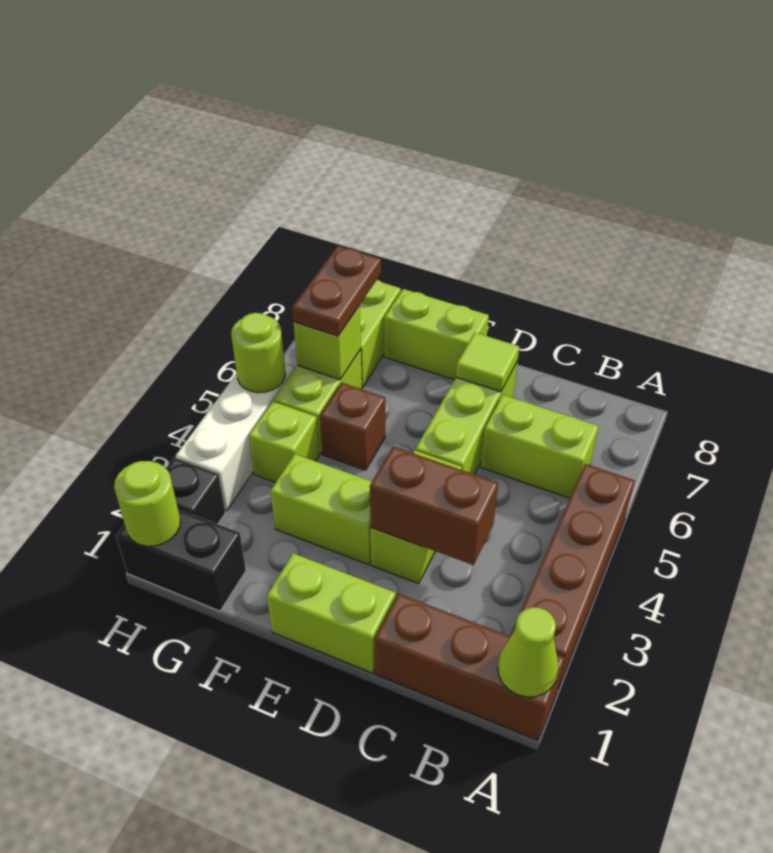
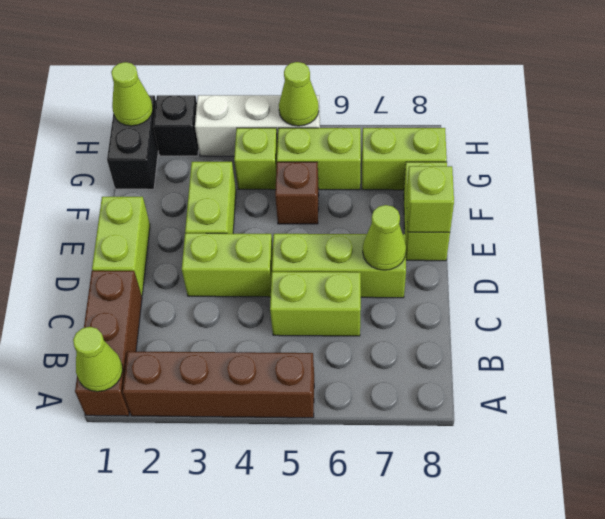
lime 1x2 brick [481,395,599,498] -> lime 1x2 brick turned to [270,272,361,336]
brown 1x2 brick [370,446,498,565] -> none
lime 1x1 tile [456,333,519,392] -> lime 1x1 cone [363,205,406,270]
lime 1x1 brick [294,305,361,380] -> lime 1x1 brick moved to [407,166,454,232]
brown 1x2 plate [292,246,381,336] -> none
lime 1x1 round brick [114,461,180,546] -> lime 1x1 cone [111,62,153,126]
lime 1x1 round brick [231,313,285,393] -> lime 1x1 cone [279,62,319,126]

